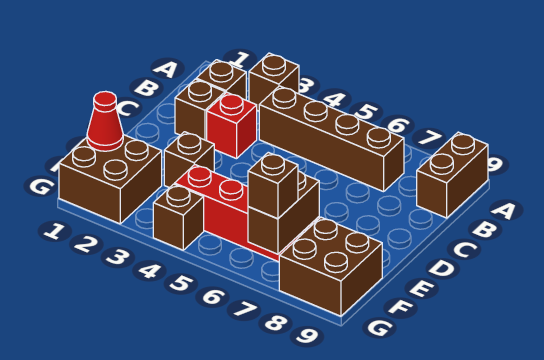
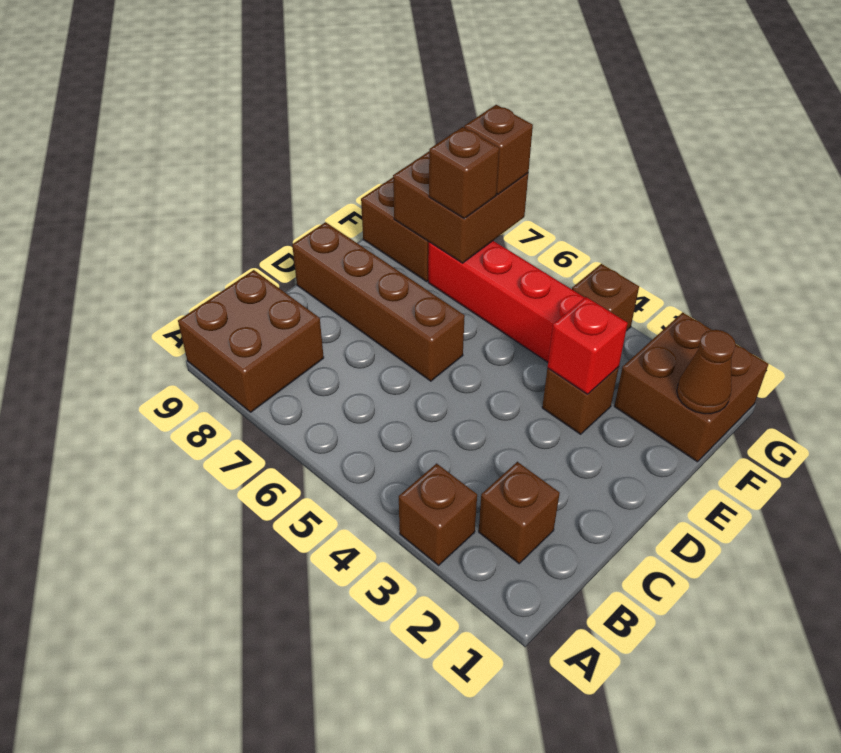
brown 1x2 brick [417,132,488,218] -> brown 2x2 brick [178,270,324,412]
brown 1x4 brick [259,86,404,192] -> brown 1x4 brick moved to [292,222,465,381]
brown 1x1 brick [175,79,225,141] -> brown 1x1 brick moved to [429,127,499,218]
red 1x1 brick [207,92,257,159] -> red 1x1 brick moved to [548,297,628,394]
red 1x1 cone [87,91,123,151] -> brown 1x1 cone [677,330,735,414]
brown 1x2 brick [248,171,319,254] -> brown 2x2 brick [393,152,528,263]

